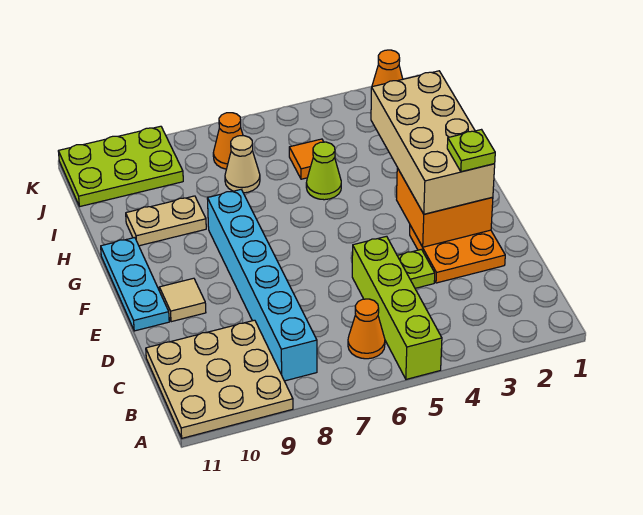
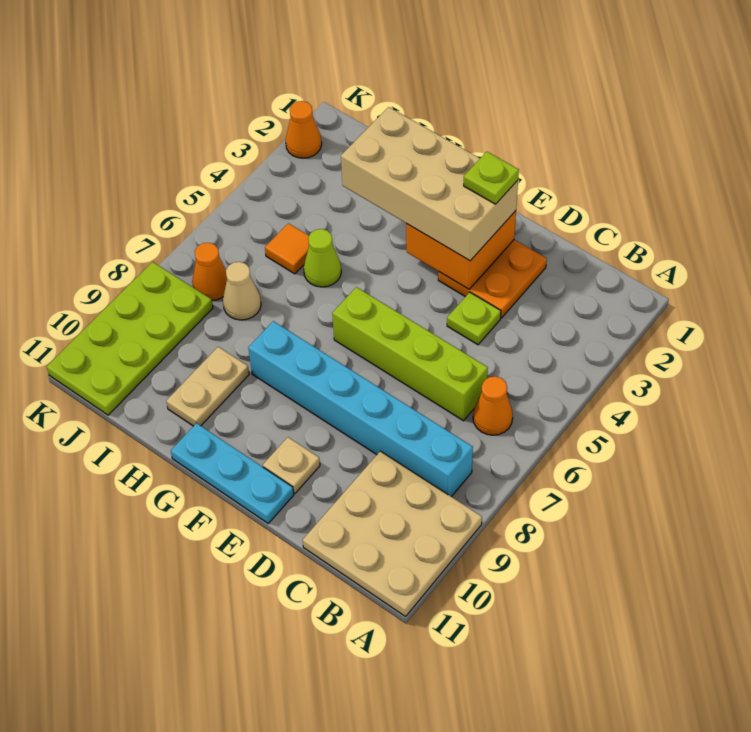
lime 1x4 brick [352,236,442,379] -> lime 1x4 brick moved to [332,287,488,421]
tan 1x1 tile [159,278,206,322] -> tan 1x1 plate [263,437,320,493]
lime 2x3 plate [58,126,183,206] -> lime 2x4 plate [46,262,213,415]

